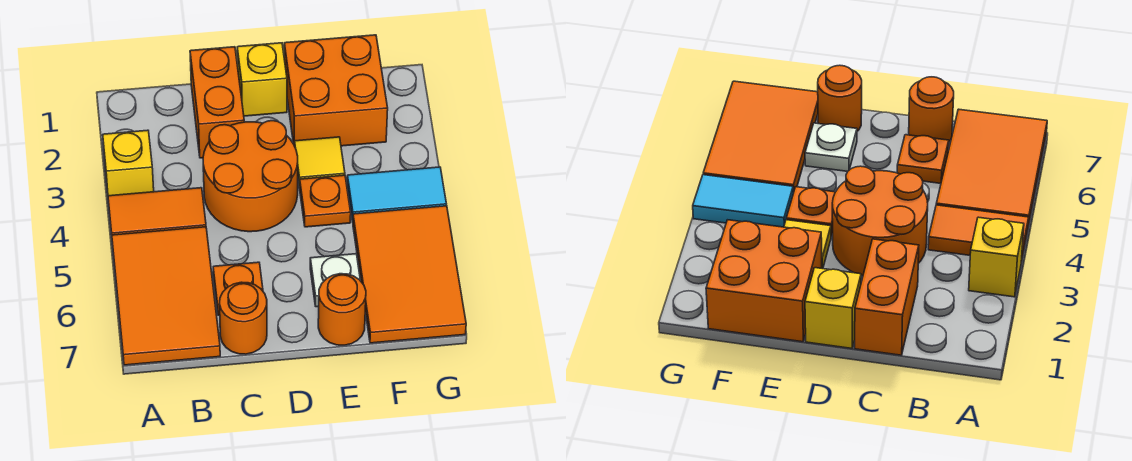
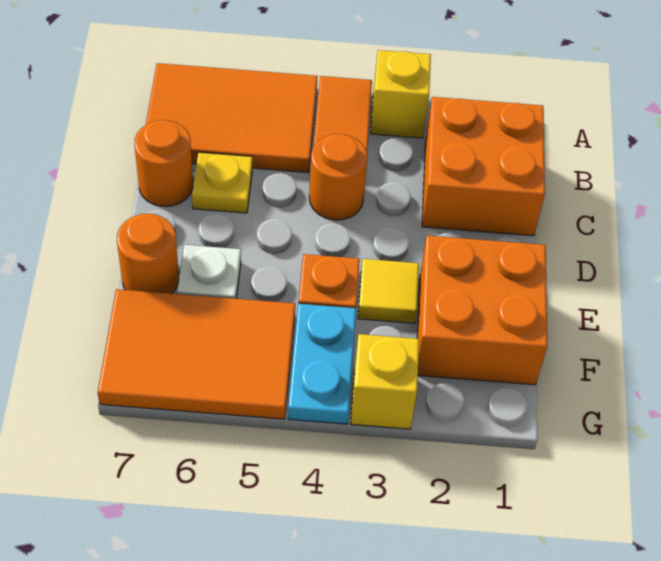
orange 1x2 brick [190,47,244,158] -> orange 2x2 brick [422,97,545,236]
orange 2x2 round brick [203,121,298,232] -> orange 1x1 round brick [309,134,367,220]
orange 1x1 plate [213,262,263,315] -> yellow 1x1 plate [192,152,252,213]
yellow 1x1 brick [237,43,287,116] -> yellow 1x1 brick moved to [351,334,419,429]
cyan 1x2 tile [347,167,446,222] -> cyan 1x2 plate [288,304,356,424]

